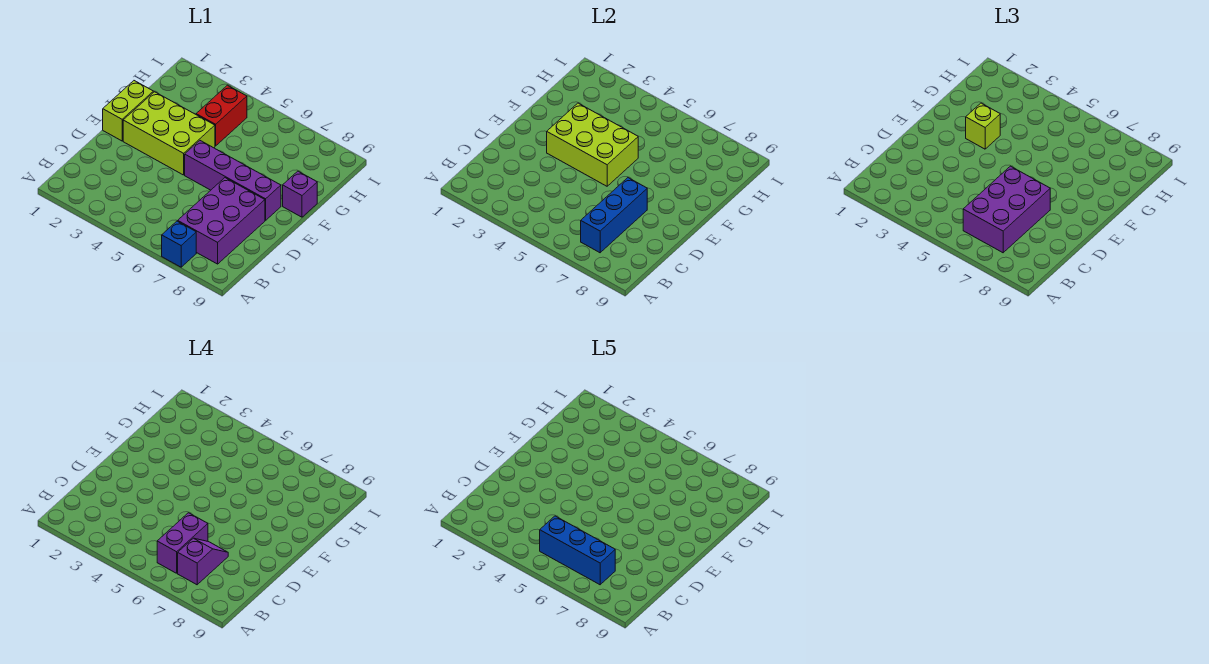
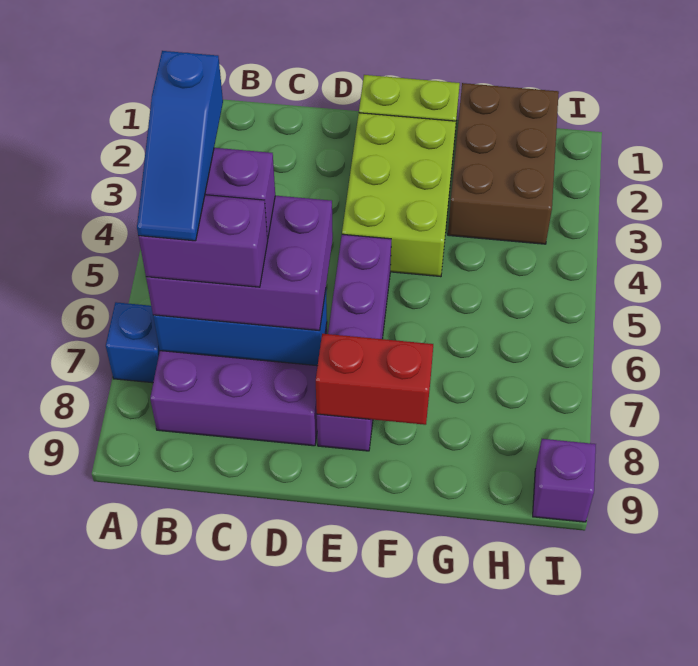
blue 1x3 brick [540,516,615,585] -> blue 1x3 slope [137,51,223,241]
purple 1x2 slope [178,538,228,585] -> purple 1x2 brick [138,195,268,287]
lime 2x3 brick [547,103,638,186] -> none
lime 1x1 brick [966,103,1000,149] -> none
purple 1x1 brick [283,171,317,217] -> purple 1x1 brick moved to [533,439,596,522]
none -> brown 2x3 brick [448,83,559,244]
red 1x2 brick [196,85,247,146] -> red 1x2 brick moved to [316,334,433,425]

